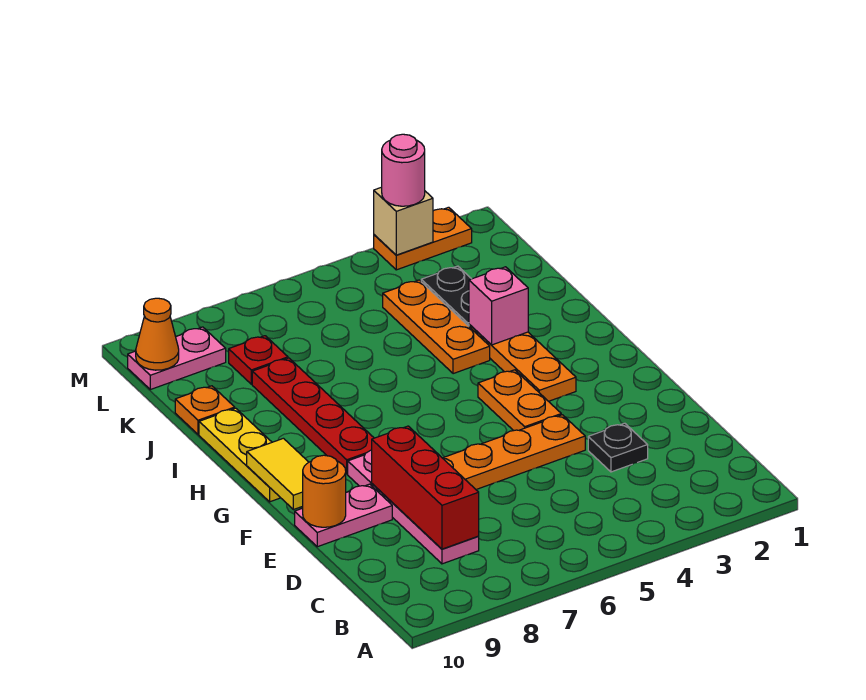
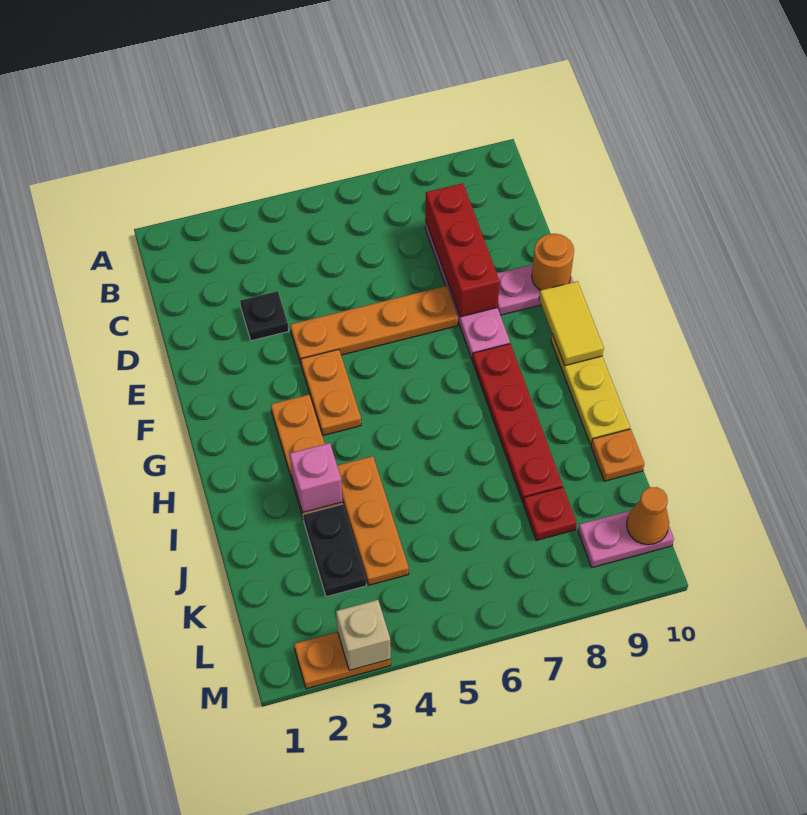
pink 1x1 round brick [382,134,425,206] -> none

